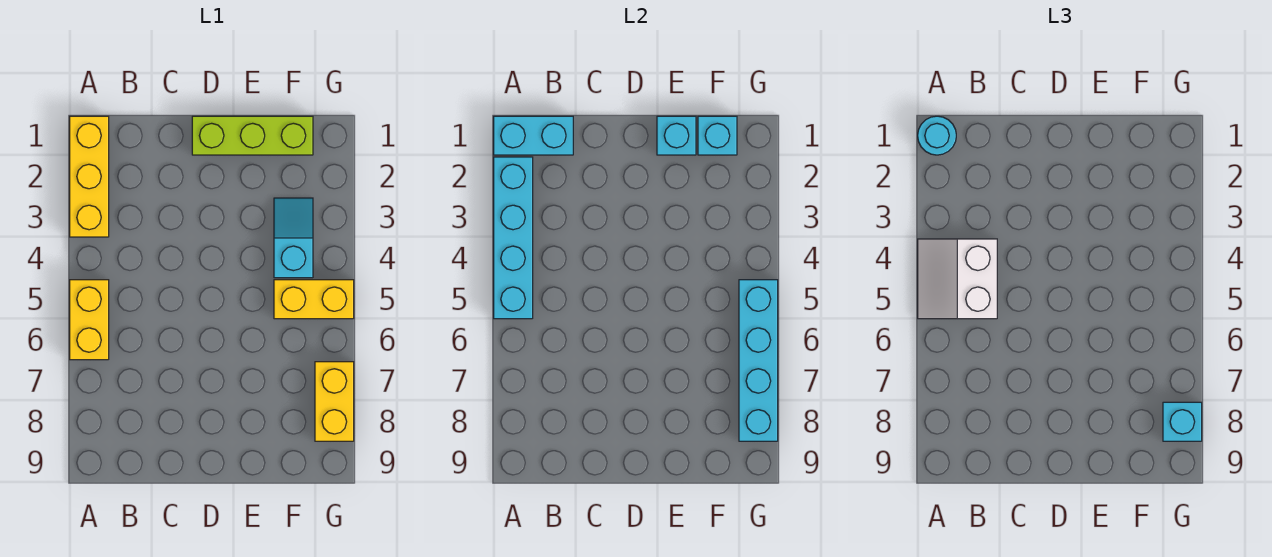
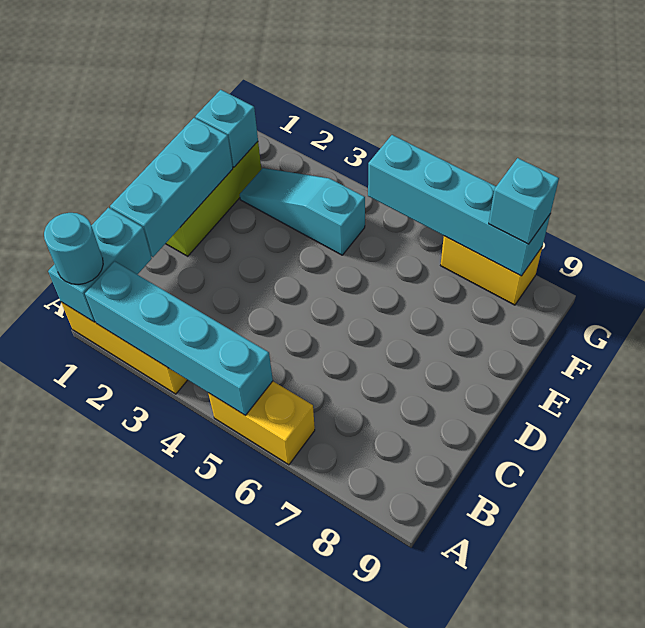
white 2x2 slope [918,239,997,319] -> none
cyan 1x1 brick [657,116,696,155] -> cyan 1x3 brick [110,118,233,257]
cyan 1x2 slope [274,198,313,278] -> cyan 1x3 slope [240,168,365,255]
yellow 1x2 brick [274,280,354,319] -> none

